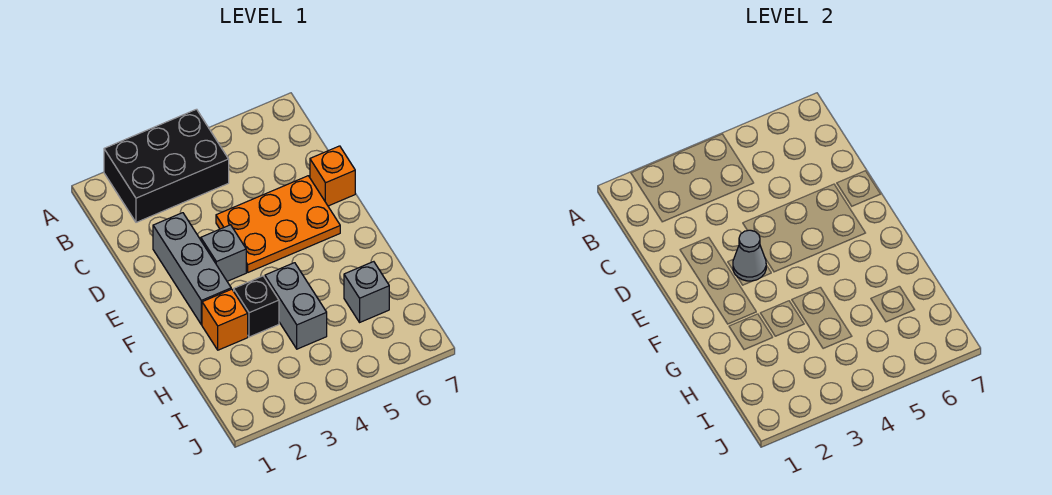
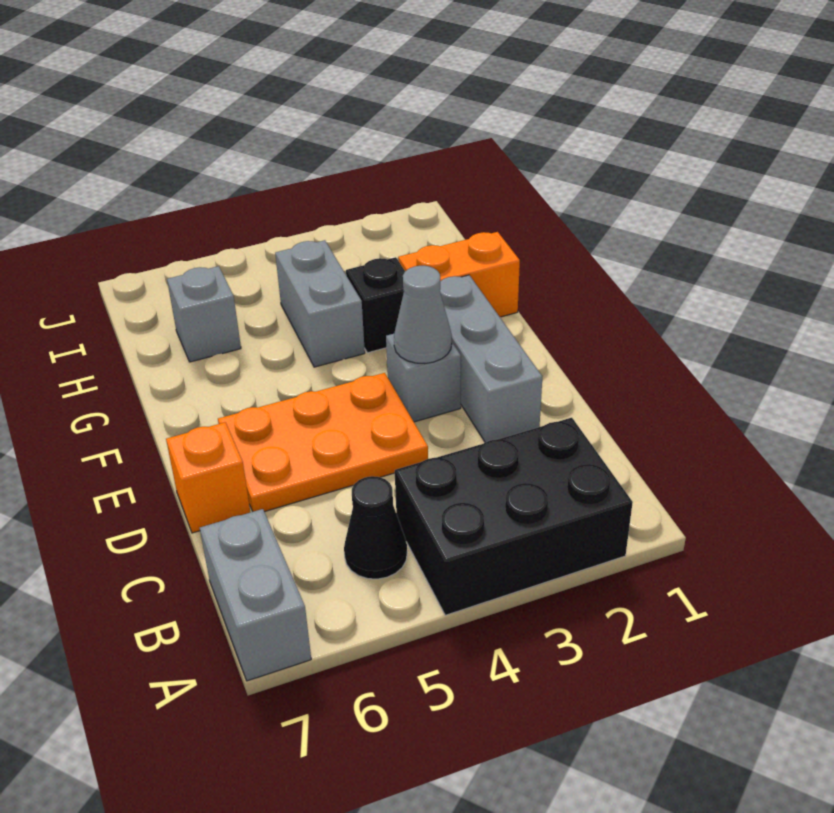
none -> grey 1x2 brick [200,509,311,681]
none -> black 1x1 cone [344,476,407,579]
orange 1x1 brick [202,289,248,350] -> orange 1x2 brick [398,232,520,317]

